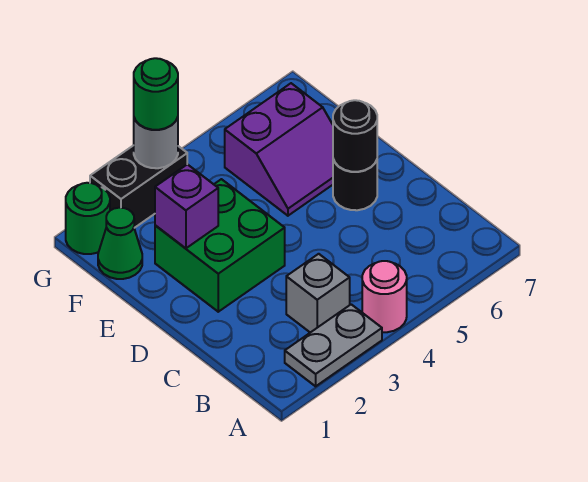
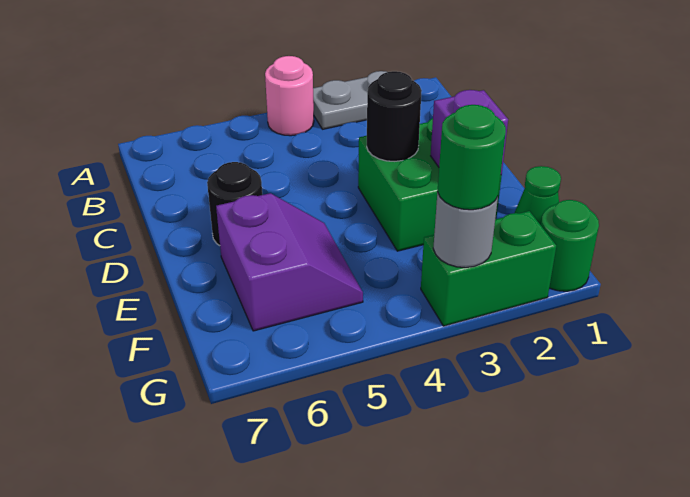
grey 1x1 brick [286,254,350,333] -> none
black 1x1 round brick [333,100,377,172] -> black 1x1 round brick moved to [367,71,422,161]
purple 2x2 slope [225,83,333,216] -> purple 2x2 slope turned to [216,193,363,331]
black 1x2 brick [90,145,187,228] -> green 1x2 brick [421,211,556,326]

